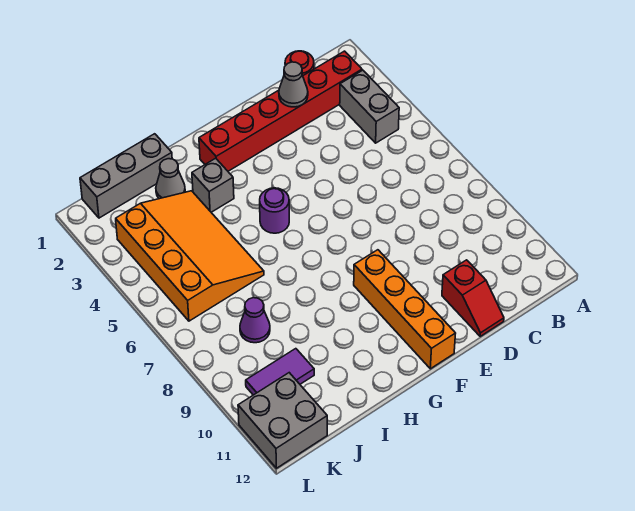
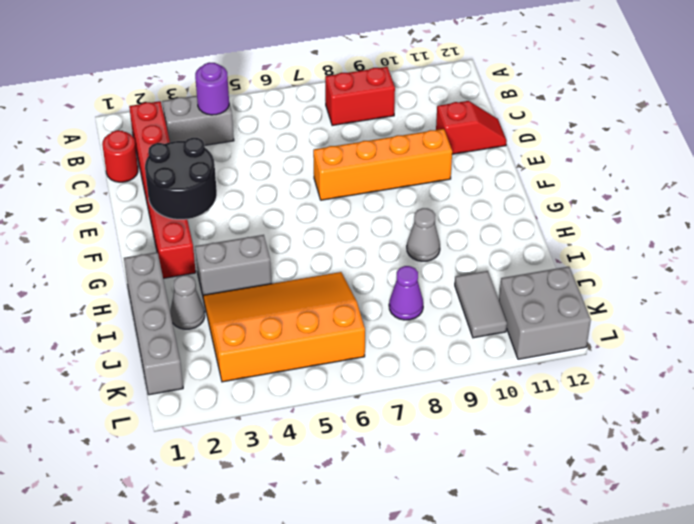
none -> red 1x2 brick [325,67,395,126]
grey 1x1 cone [279,62,308,107] -> grey 1x1 cone moved to [407,208,440,261]
none -> black 2x2 round brick [145,138,217,219]
orange 1x4 brick [354,250,456,369] -> orange 1x4 brick moved to [313,129,452,200]
purple 1x1 round brick [260,188,289,233] -> purple 1x1 round brick moved to [195,62,229,115]
grey 1x1 brick [192,158,234,212] -> grey 1x2 brick [195,235,272,295]
grey 1x3 brick [80,134,172,218] -> grey 1x4 brick [124,252,183,395]
purple 1x2 tile [246,349,314,395] -> grey 1x2 tile [455,271,507,338]

